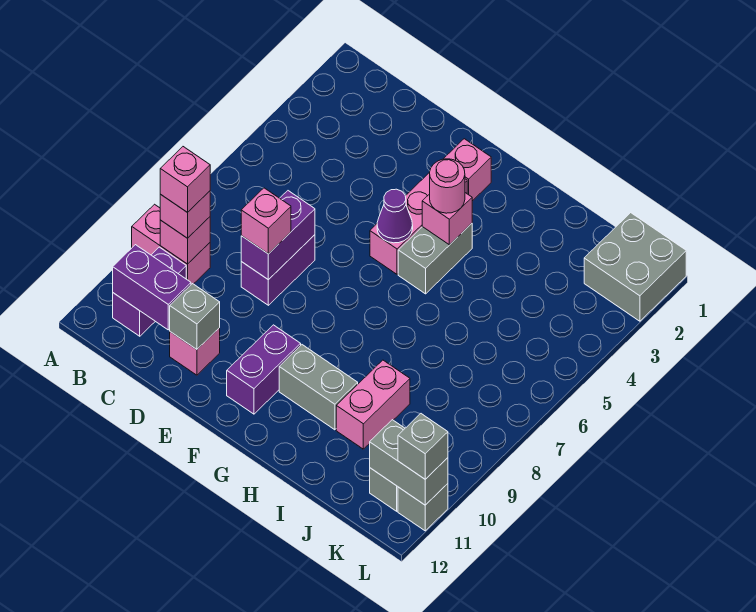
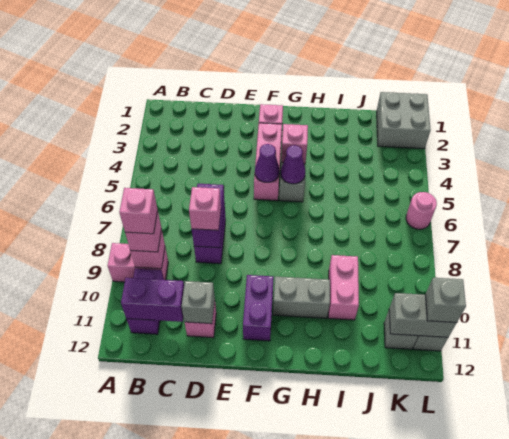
pink 1x1 round brick [430,159,465,213] -> pink 1x1 round brick moved to [406,192,437,229]
none -> purple 1x1 cone [281,145,305,184]

